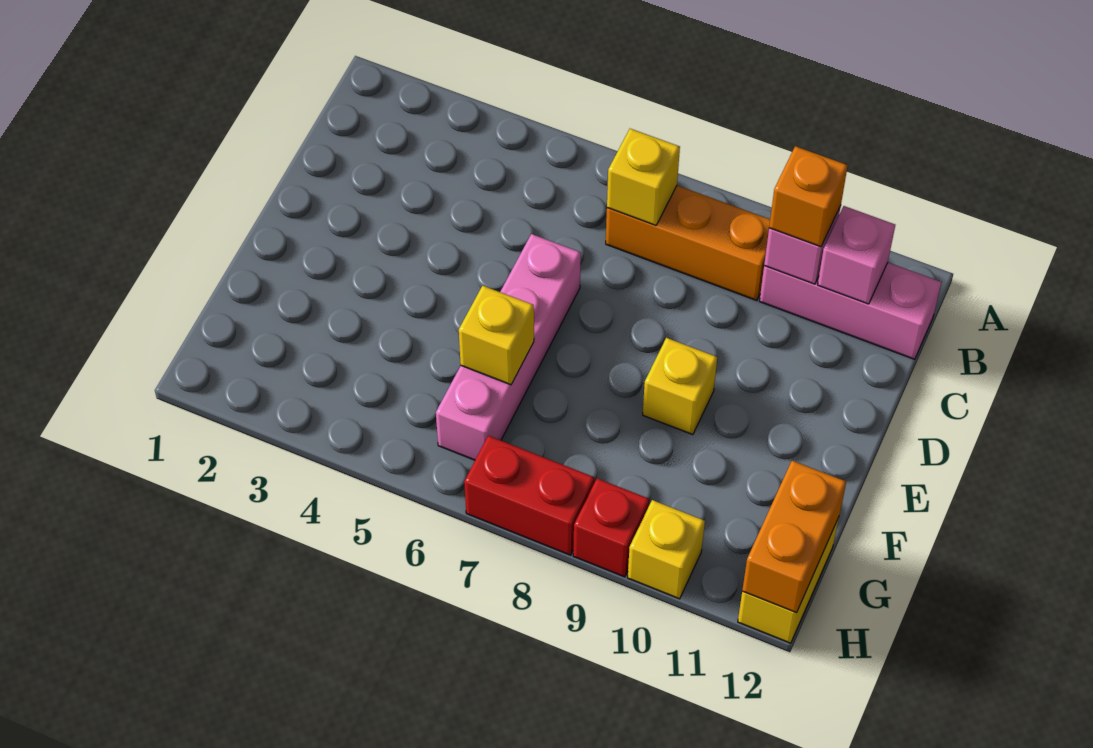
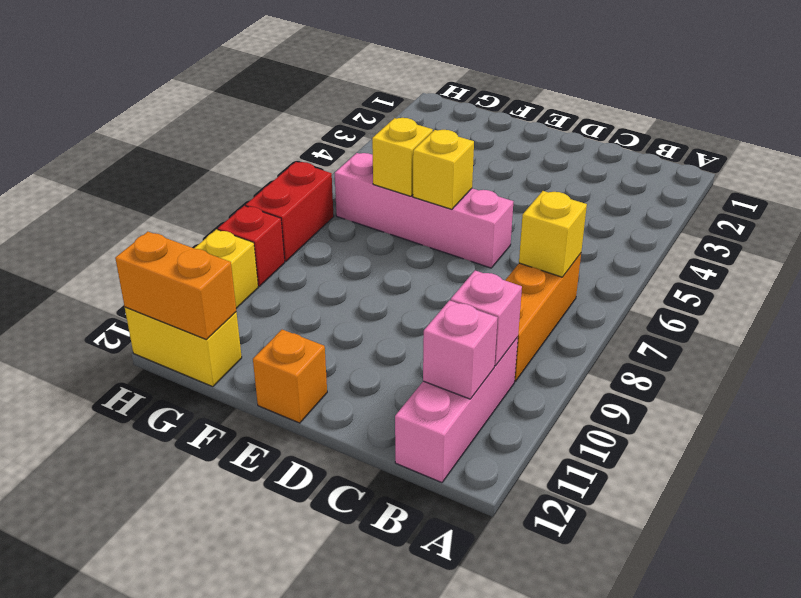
orange 1x1 brick [769,146,848,247] -> orange 1x1 brick moved to [253,330,327,423]
yellow 1x1 brick [643,338,717,435] -> yellow 1x1 brick moved to [413,130,474,209]

